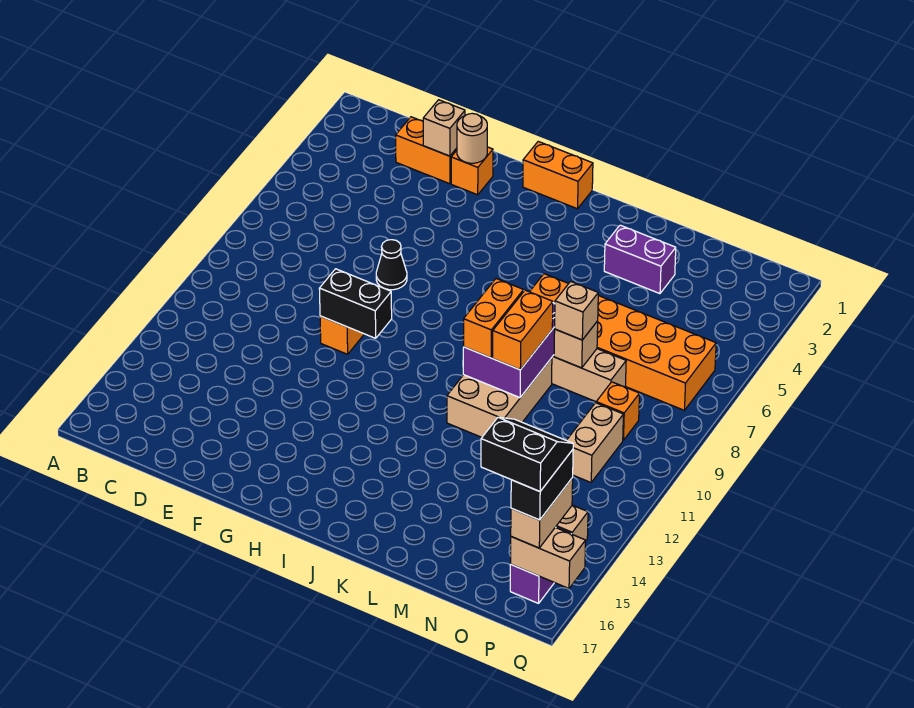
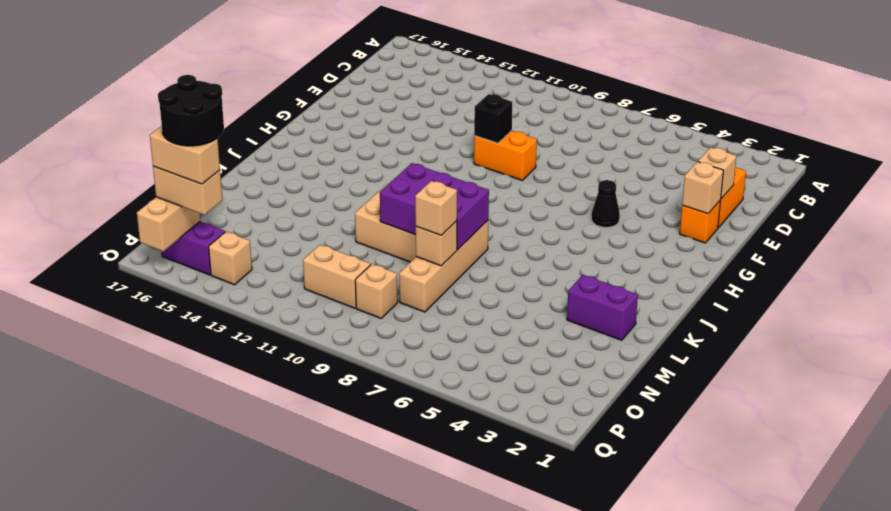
tan 1x1 round brick [457,113,487,163] -> tan 1x1 brick [682,162,724,214]
black 1x1 cone [376,240,407,290] -> black 1x1 cone moved to [591,180,620,227]
black 1x2 brick [319,269,392,338] -> black 1x1 brick [474,94,512,143]
orange 1x2 brick [523,142,593,209] -> none
orange 2x6 brick [530,274,716,410] -> none
orange 1x2 brick [464,279,524,358] -> none
purple 1x2 brick [604,225,676,294] -> purple 1x2 brick turned to [567,275,638,340]
orange 1x2 brick [493,290,553,370] -> none
orange 1x1 brick [596,382,639,440] -> tan 1x1 brick [355,264,398,318]
black 2x2 slope [481,417,573,491] -> black 2x2 round brick [158,75,224,146]
black 1x2 brick [511,450,573,520] -> tan 1x2 brick [150,126,220,184]

